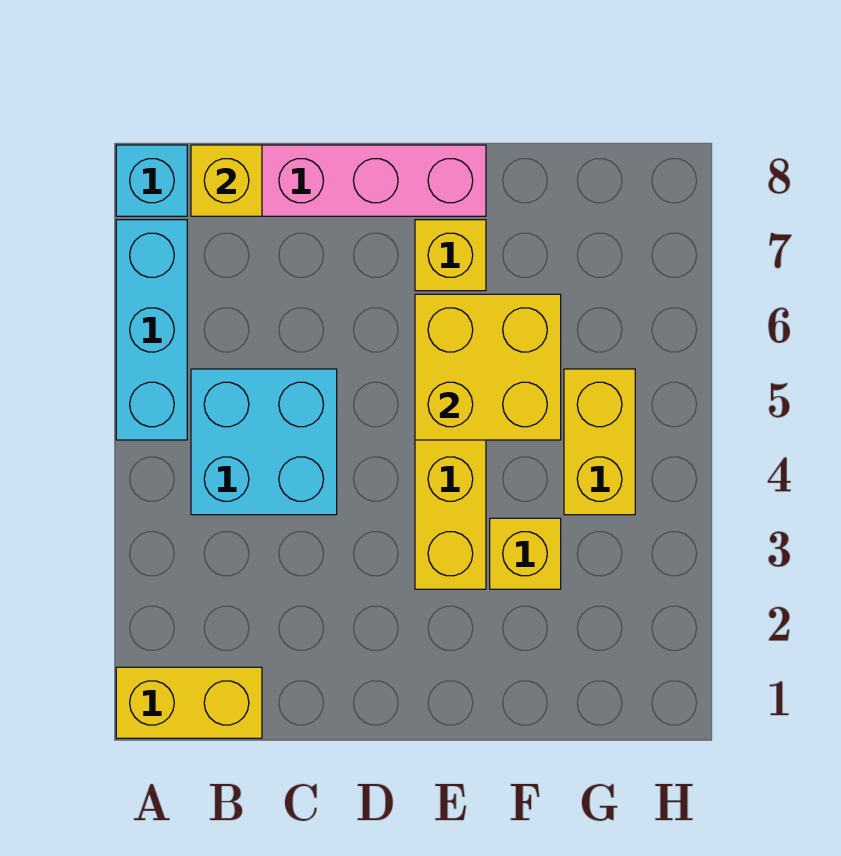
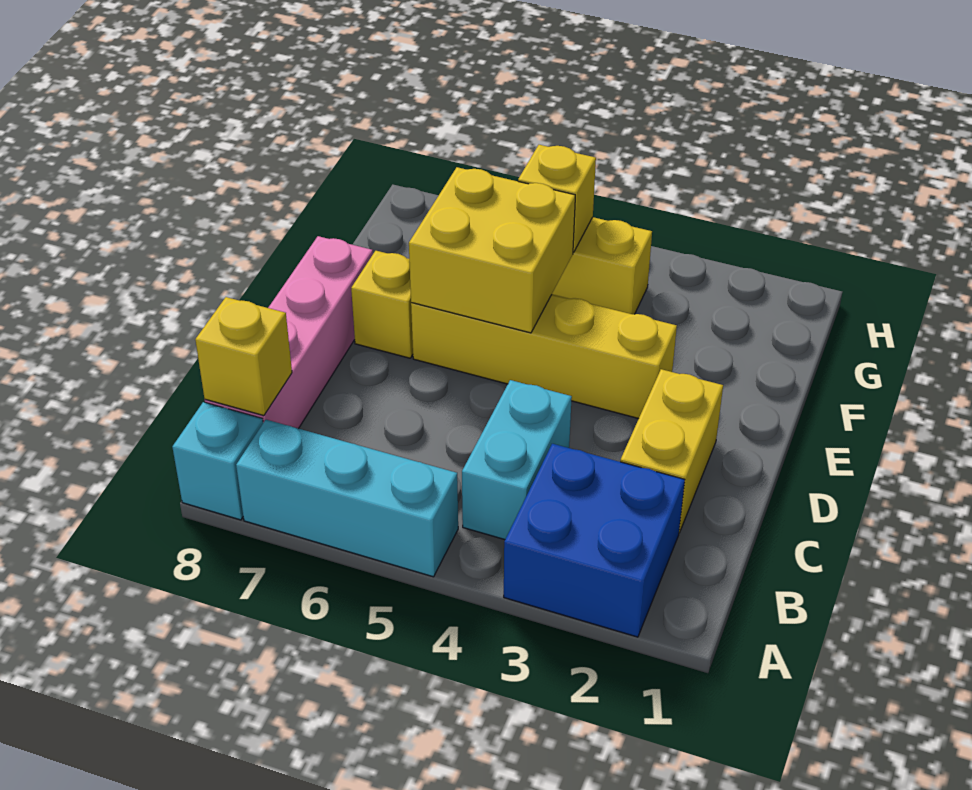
yellow 1x2 brick [116,667,262,738] -> yellow 1x2 brick moved to [620,369,723,533]
none -> blue 2x2 brick [504,444,685,637]
cyan 2x2 brick [191,369,337,515] -> cyan 1x2 brick [462,380,572,540]
yellow 1x1 brick [490,518,561,589] -> yellow 1x1 brick moved to [518,145,596,252]

